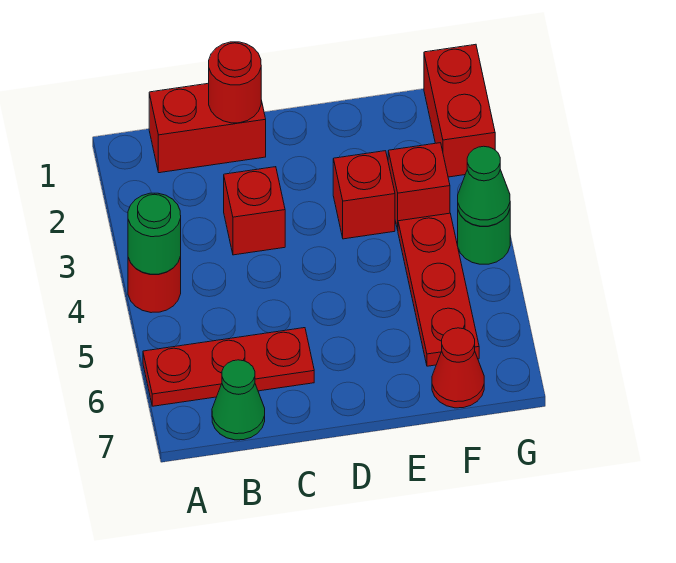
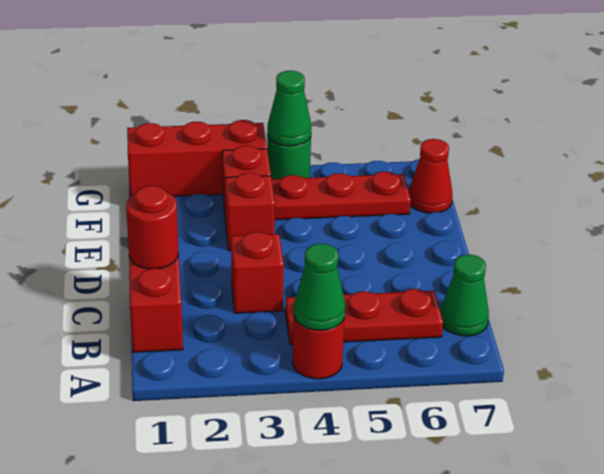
green 1x1 round brick [128,193,181,274] -> green 1x1 cone [294,244,345,330]
red 1x3 plate [143,328,314,406] -> red 1x3 plate turned to [285,289,443,345]
red 1x2 brick [424,44,495,177] -> red 1x3 brick [127,120,267,197]

